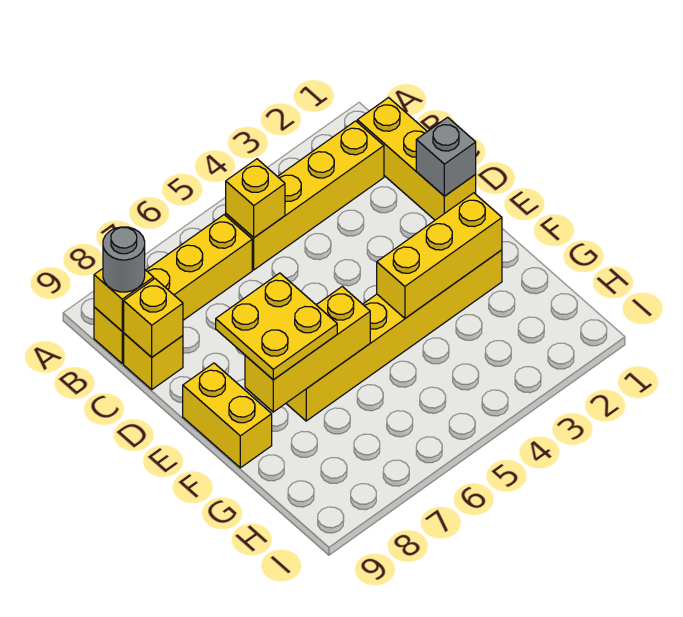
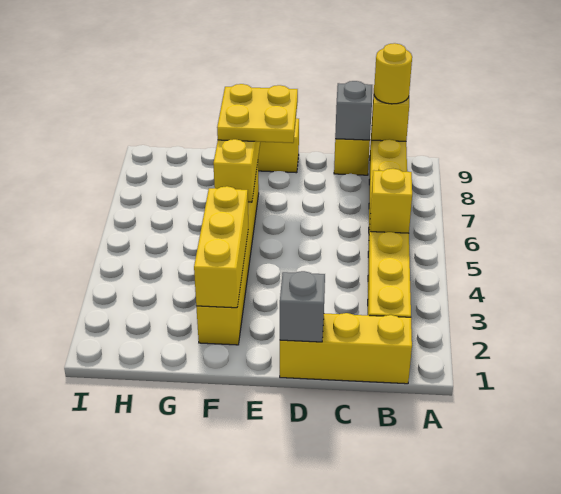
grey 1x1 round brick [103,227,145,292] -> yellow 1x1 round brick [374,43,412,104]
yellow 1x1 brick [124,279,183,357] -> grey 1x1 brick [335,81,372,140]

